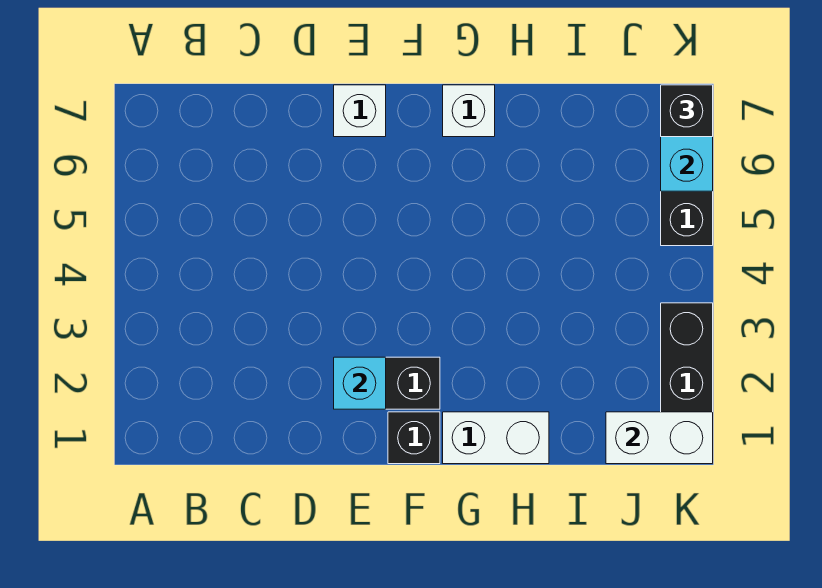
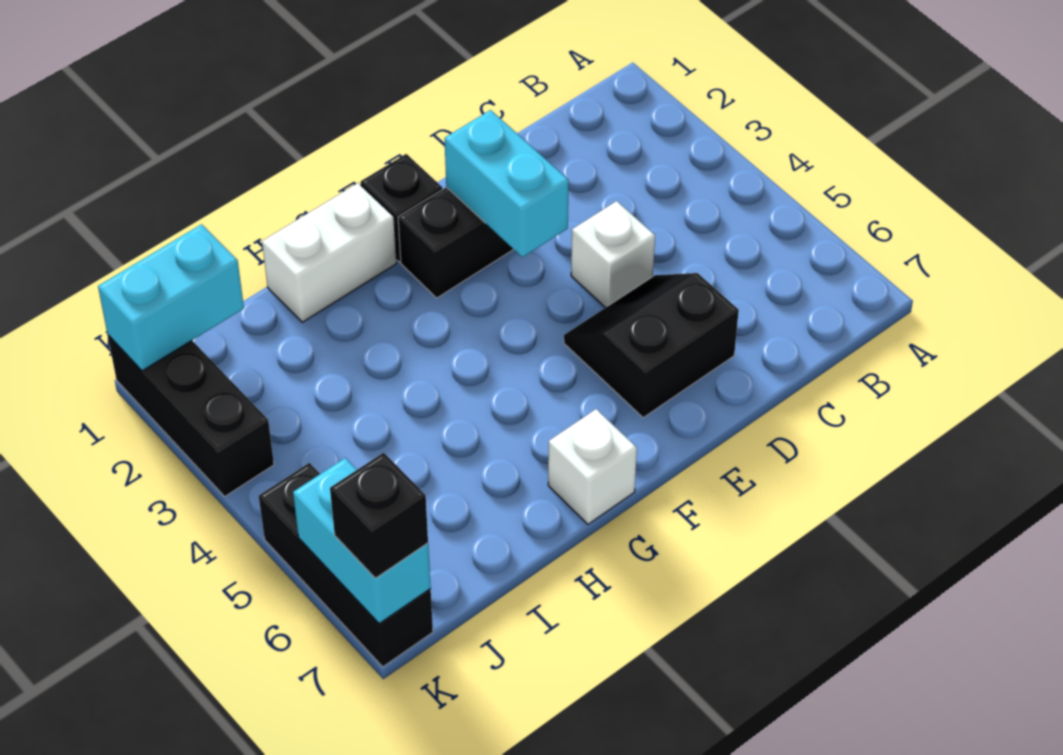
none -> black 2x2 slope [564,273,739,418]
cyan 1x1 brick [334,357,386,409] -> cyan 1x2 brick [445,110,569,257]
white 1x1 brick [334,85,386,137] -> white 1x1 brick moved to [571,201,655,308]
white 1x2 brick [606,412,713,464] -> cyan 1x2 brick [98,224,244,371]

